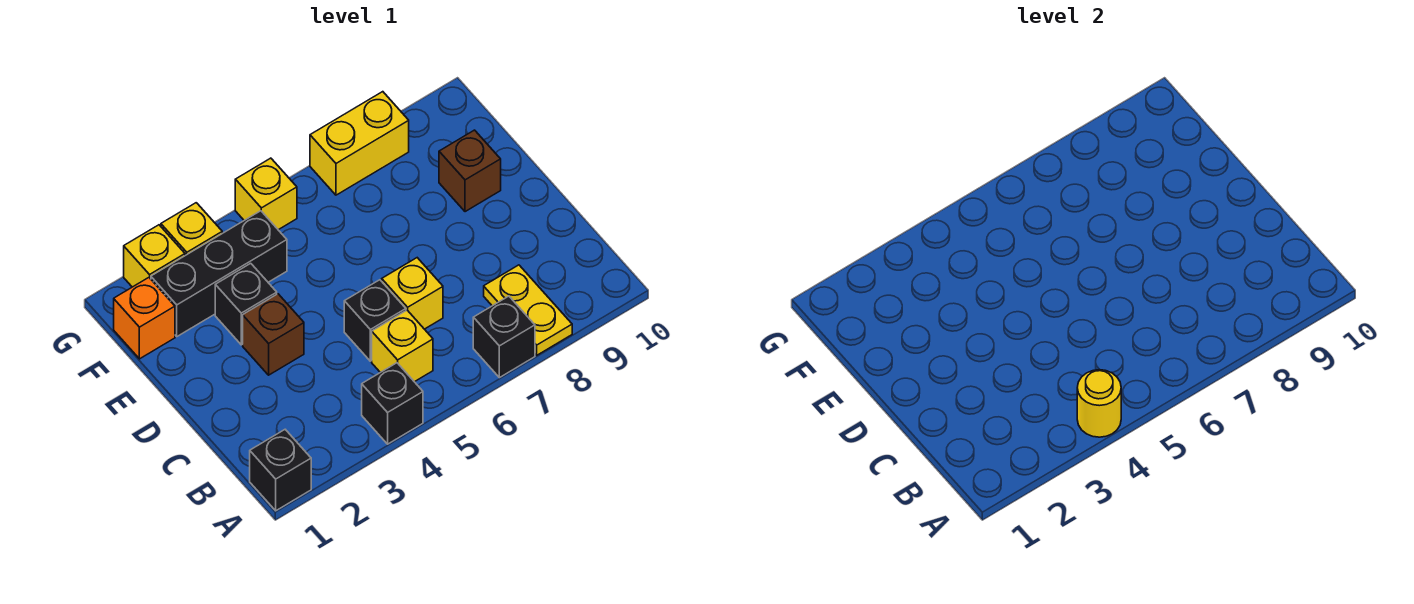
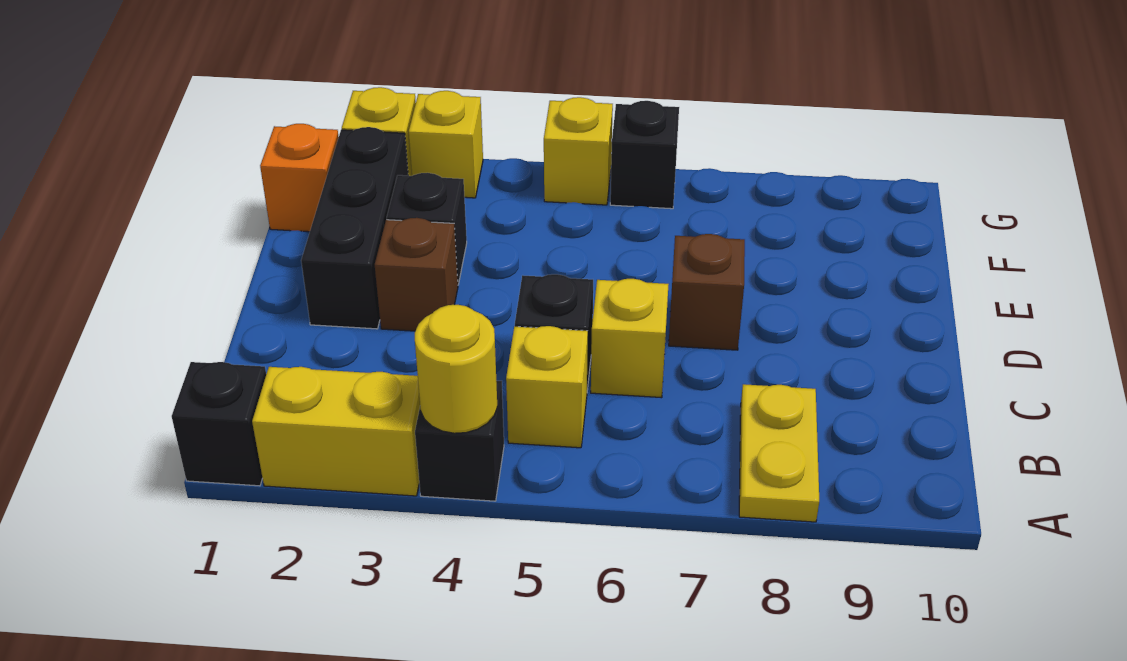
black 1x1 brick [473,296,535,378] -> black 1x1 brick moved to [610,101,679,209]
brown 1x1 brick [439,130,501,212] -> brown 1x1 brick moved to [669,234,745,350]
black 1x3 brick [151,211,287,336] -> black 1x3 brick turned to [301,127,408,329]
yellow 1x2 brick [310,92,409,195] -> yellow 1x2 brick moved to [252,367,420,496]

